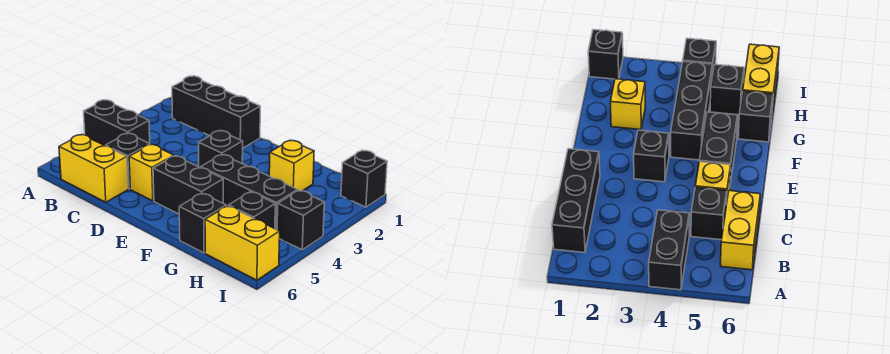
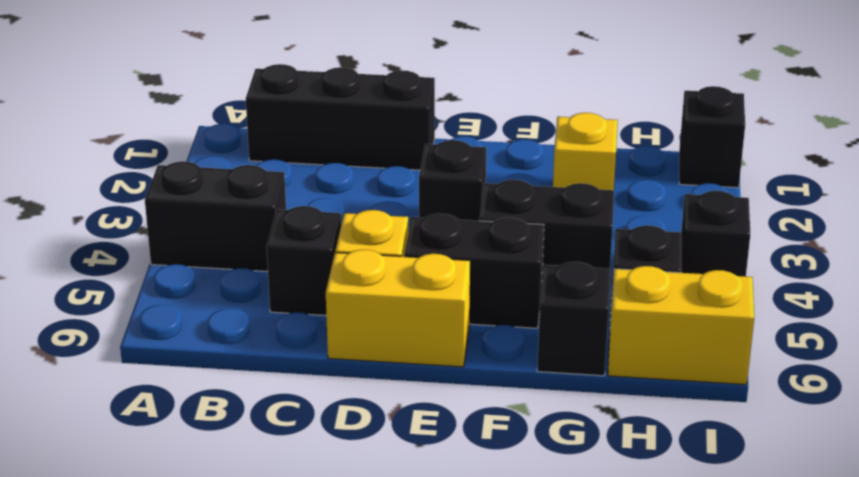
yellow 1x2 brick [59,135,128,202] -> yellow 1x2 brick moved to [326,250,470,367]
black 1x3 brick [201,155,298,229] -> black 1x2 brick [479,180,614,277]

